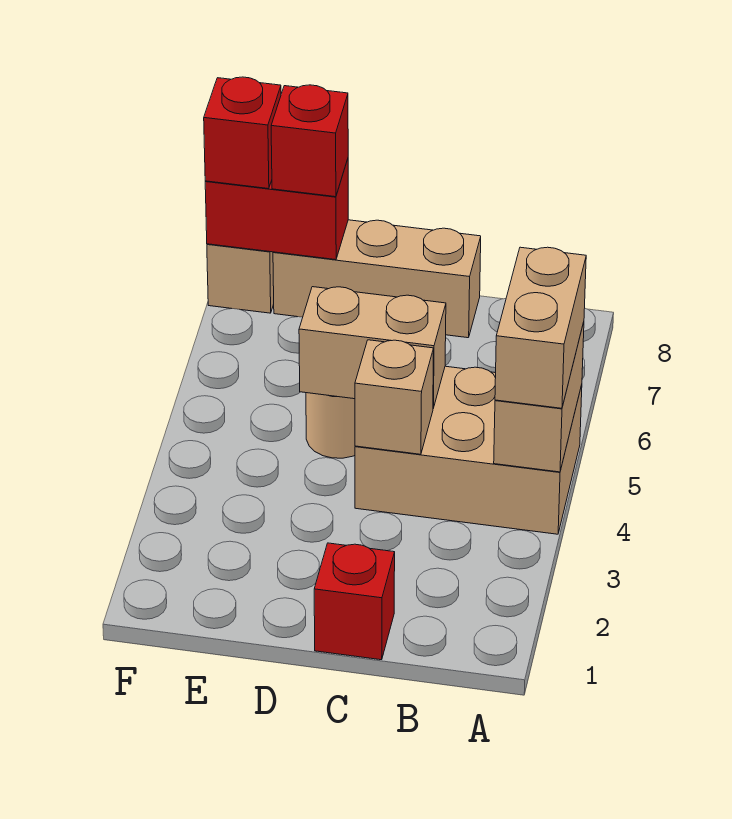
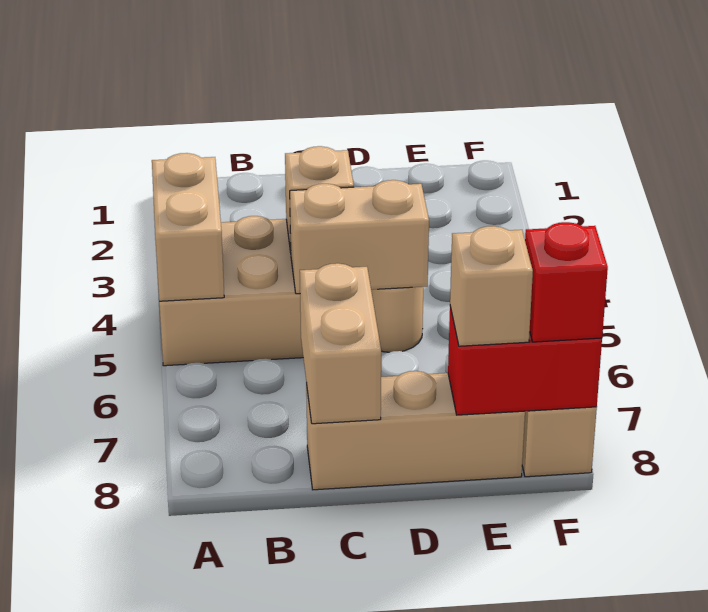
tan 1x2 brick [495,247,586,408] -> tan 1x2 brick moved to [300,263,381,424]
red 1x1 brick [314,543,395,660] -> none
red 1x1 brick [271,85,348,197] -> tan 1x1 brick [450,226,533,346]

